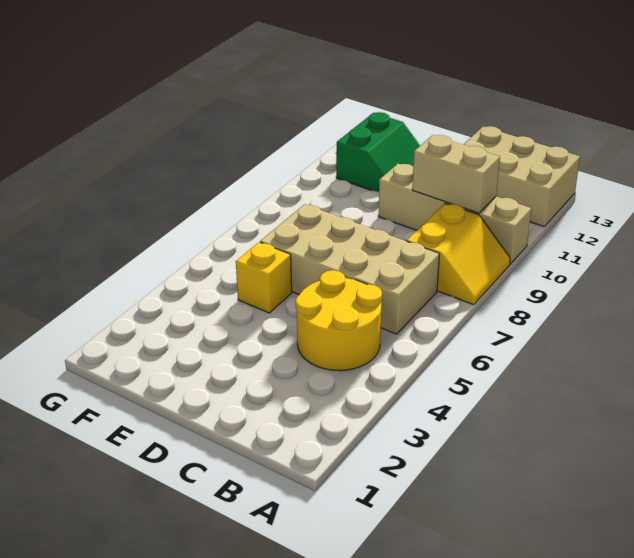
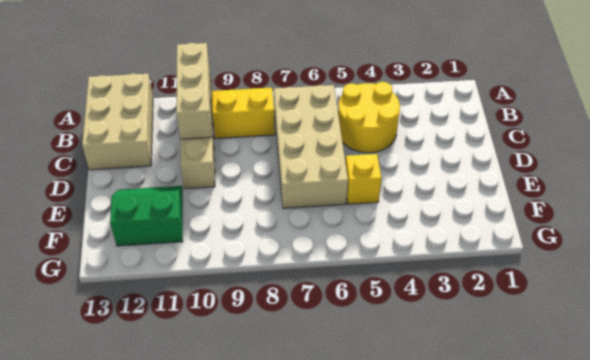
tan 1x2 brick [412,135,500,213] -> tan 1x3 brick [176,43,211,139]

